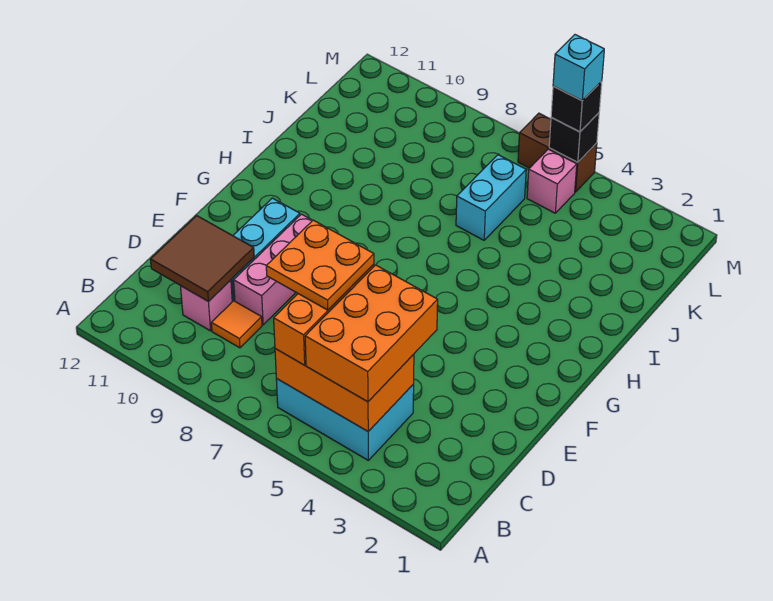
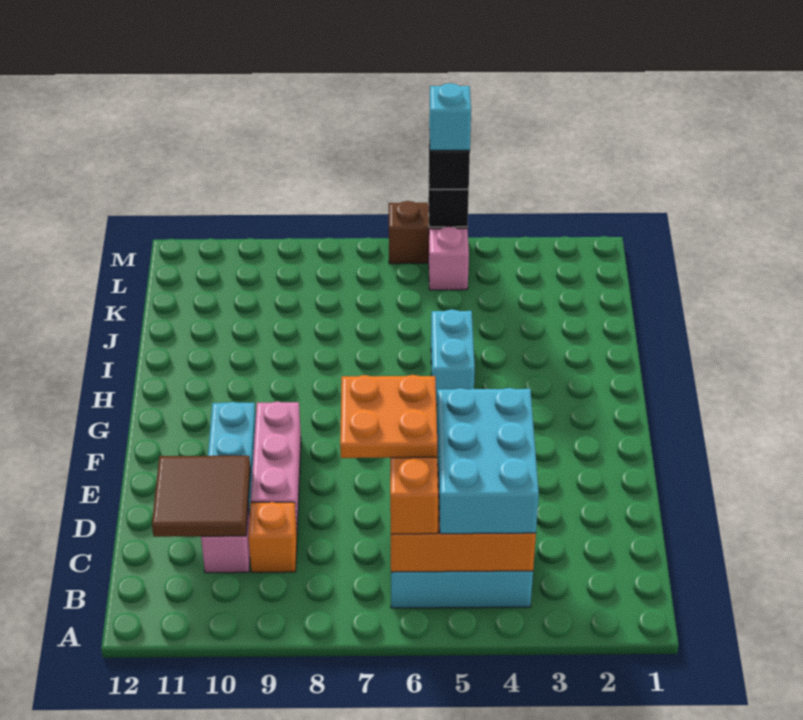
orange 2x3 brick [305,265,438,402] -> cyan 2x3 brick [437,388,539,534]
orange 1x1 tile [211,301,262,348] -> orange 1x1 brick [248,502,297,572]
cyan 1x2 brick [456,155,526,240] -> cyan 1x2 brick moved to [431,309,475,405]

